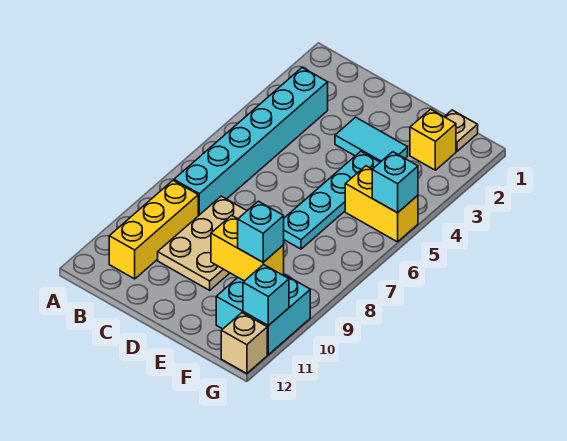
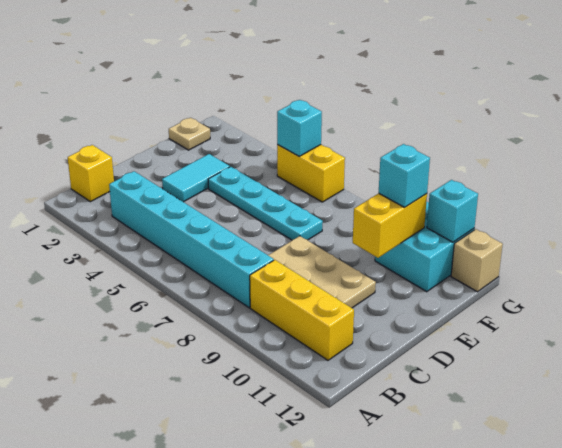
yellow 1x1 brick [410,109,456,170] -> yellow 1x1 brick moved to [68,145,114,202]
yellow 1x2 brick [345,166,418,242] -> yellow 1x2 brick turned to [277,145,345,202]

